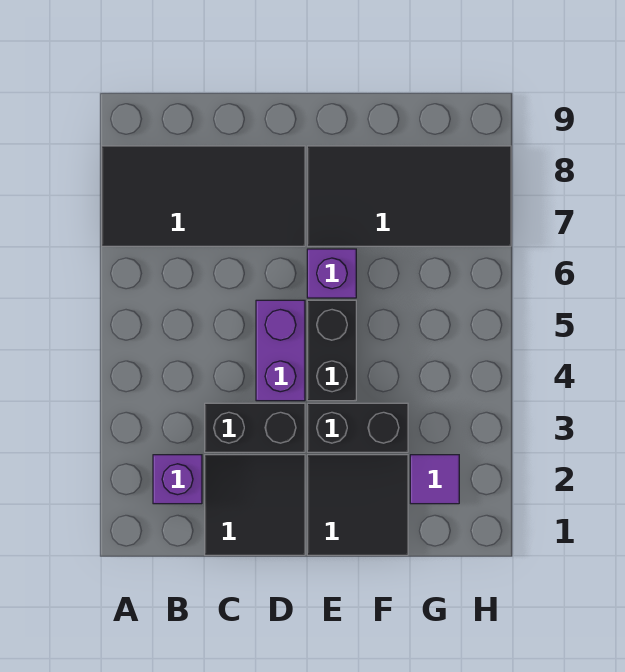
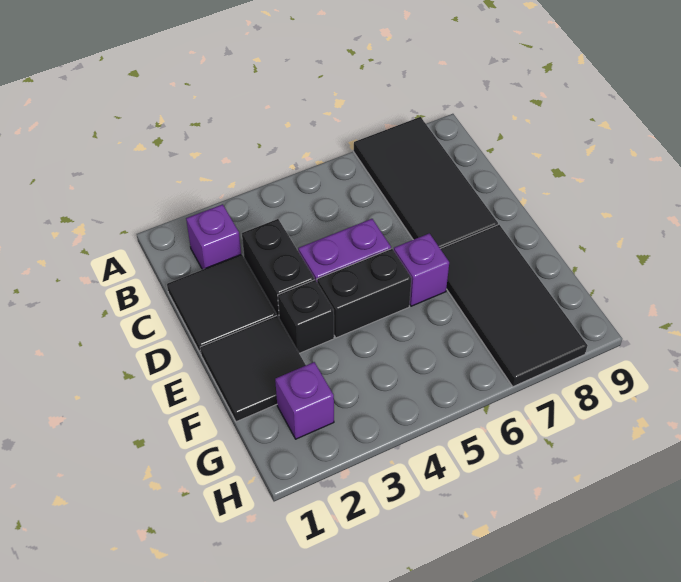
black 1x2 brick [307,403,408,452] -> black 1x1 brick [278,280,334,353]
purple 1x1 tile [410,455,459,504] -> purple 1x1 brick [275,362,334,439]

